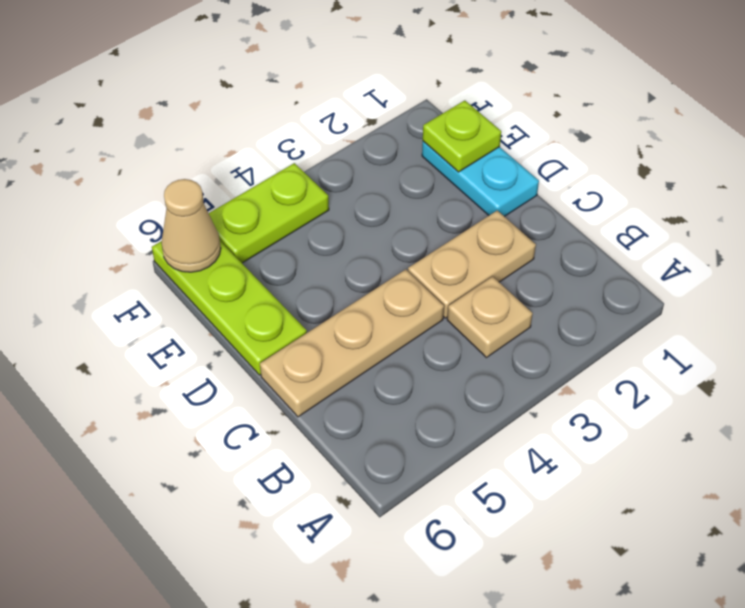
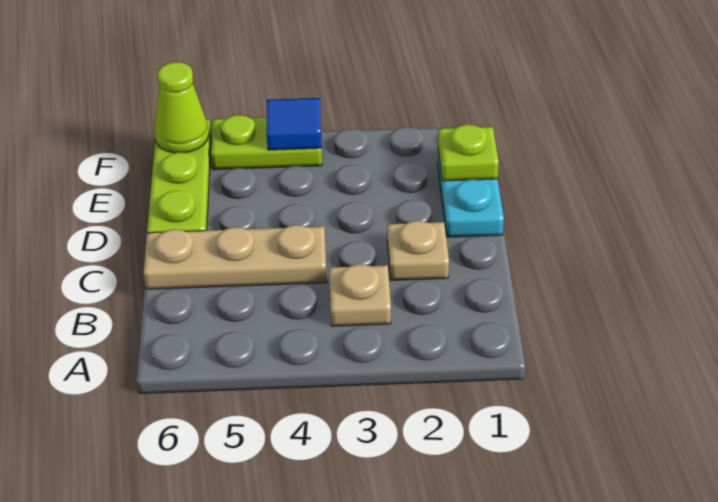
tan 1x2 plate [408,210,536,318] -> tan 1x1 plate [387,221,449,280]
none -> blue 1x1 tile [266,98,322,150]
tan 1x1 cone [161,179,221,272] -> lime 1x1 cone [154,62,209,153]

